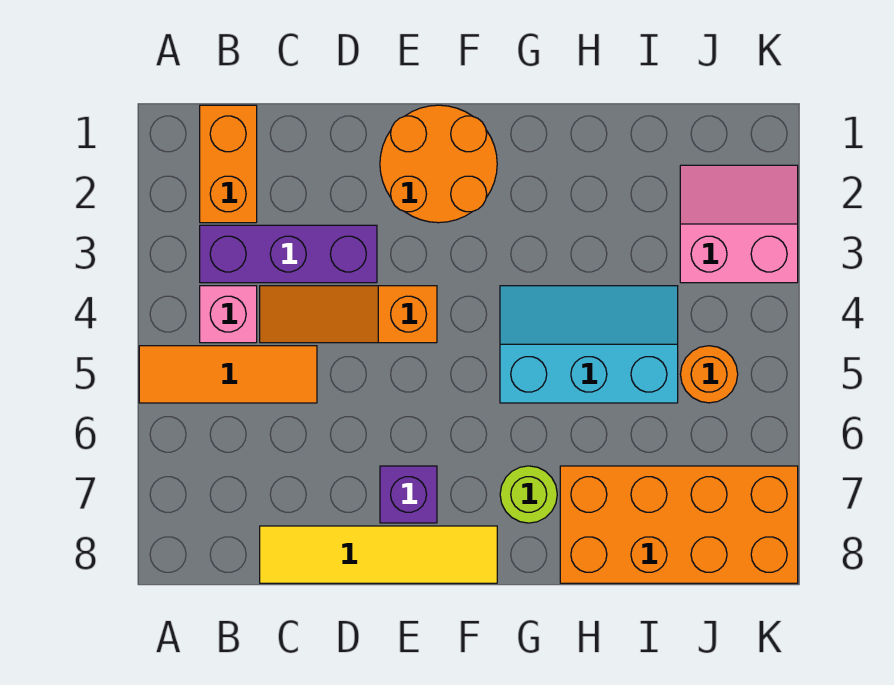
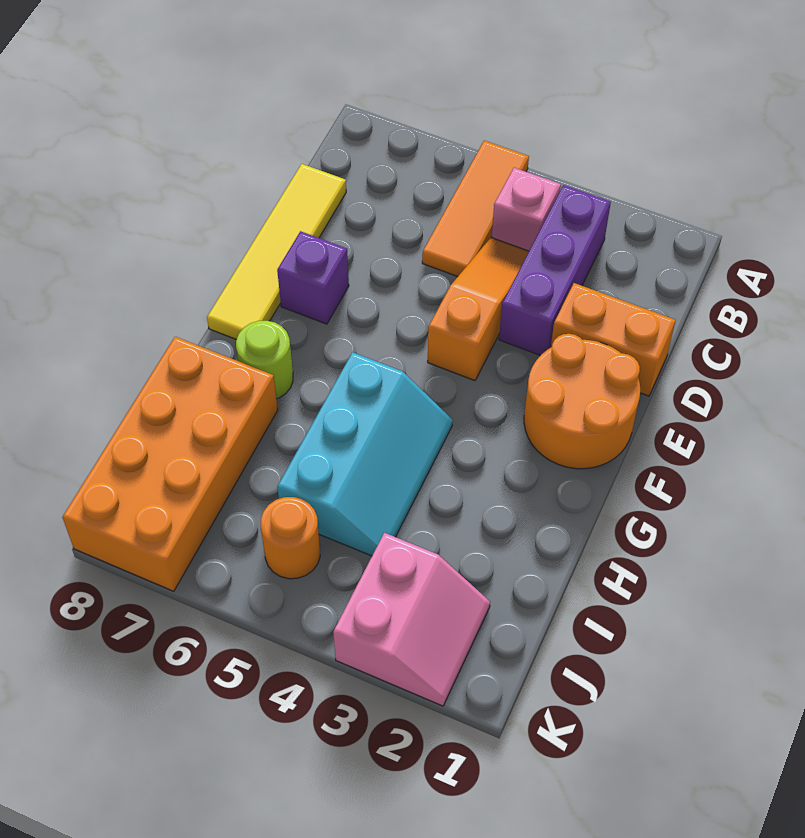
orange 1x2 brick [200,105,257,223] -> orange 1x2 brick moved to [551,283,676,396]

